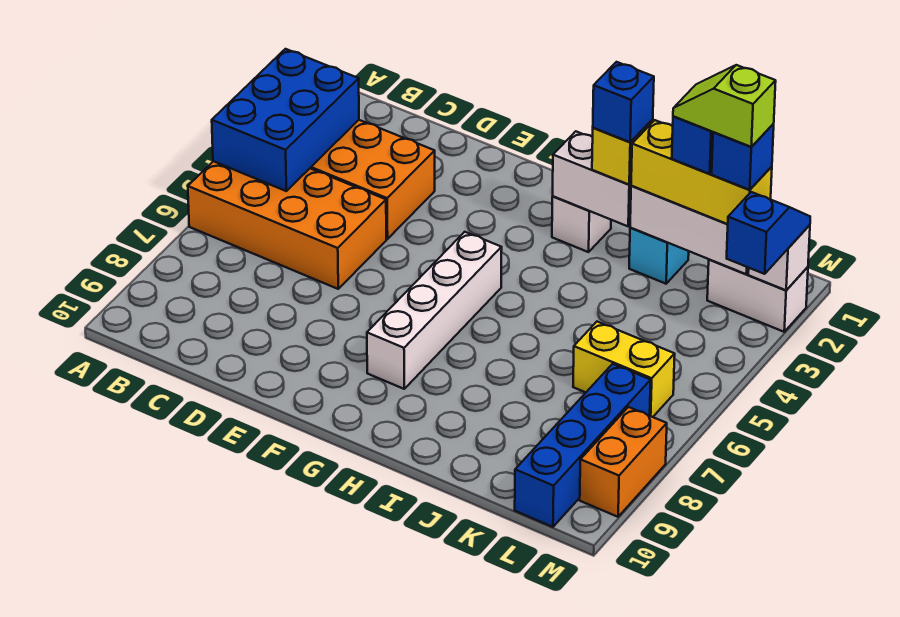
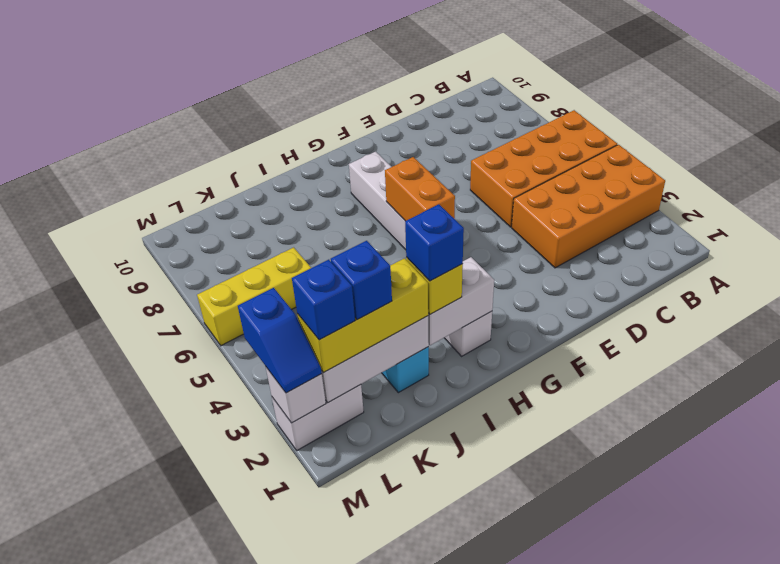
blue 2x3 brick [212,49,359,191] -> none
lime 1x2 slope [673,65,776,147] -> none
yellow 1x2 brick [573,322,675,417] -> yellow 1x3 brick [197,247,311,346]
blue 1x4 brick [515,364,651,527] -> none
orange 1x2 brick [580,407,667,517] -> orange 1x2 brick moved to [385,157,455,221]

